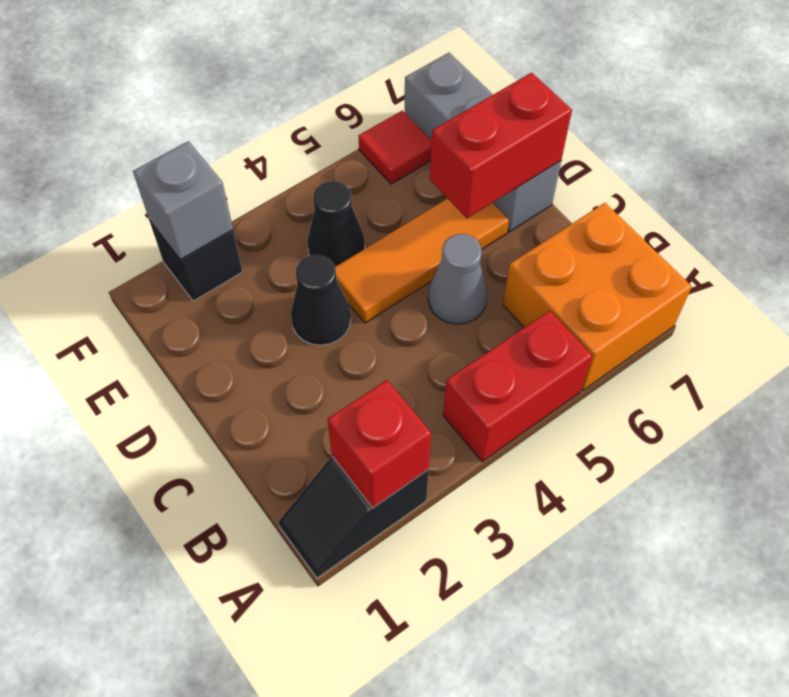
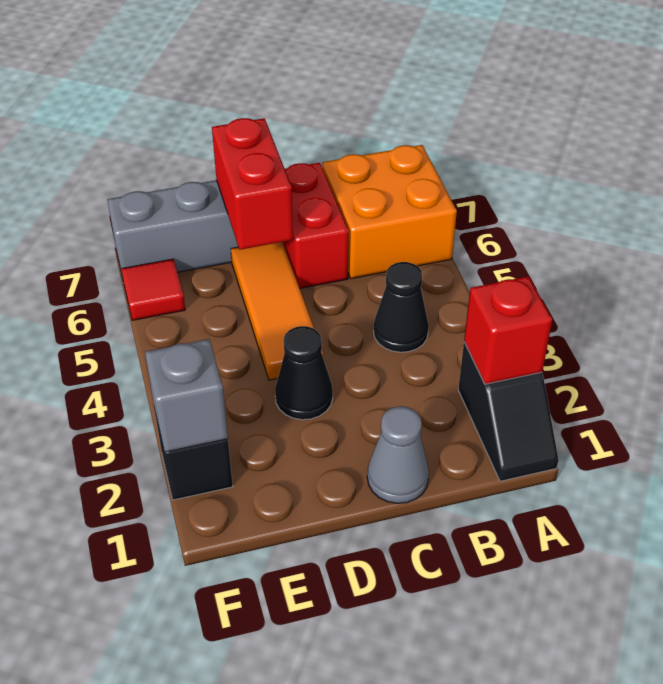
red 1x2 brick [443,311,592,462] -> red 1x2 brick moved to [283,163,349,288]
grey 1x1 cone [428,234,487,324] -> grey 1x1 cone moved to [367,406,429,503]
black 1x1 cone [307,181,365,267] -> black 1x1 cone moved to [374,262,429,352]

